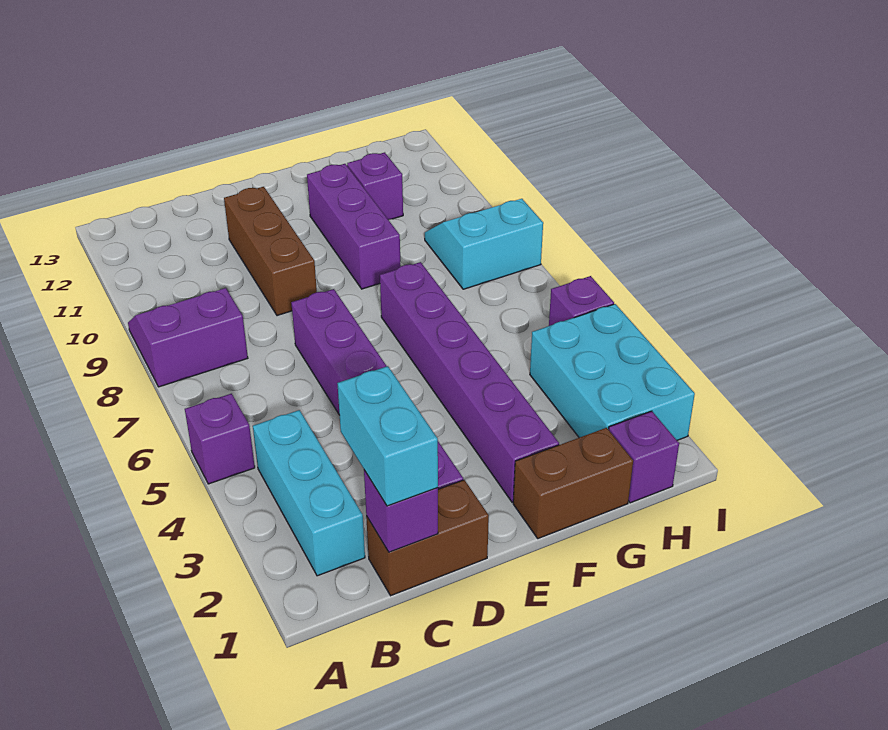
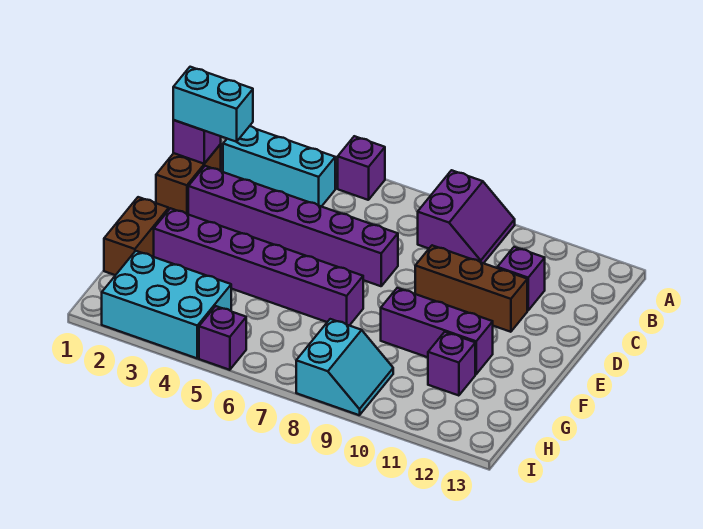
purple 1x1 brick [609,411,679,503] -> purple 1x1 brick moved to [497,247,545,310]

